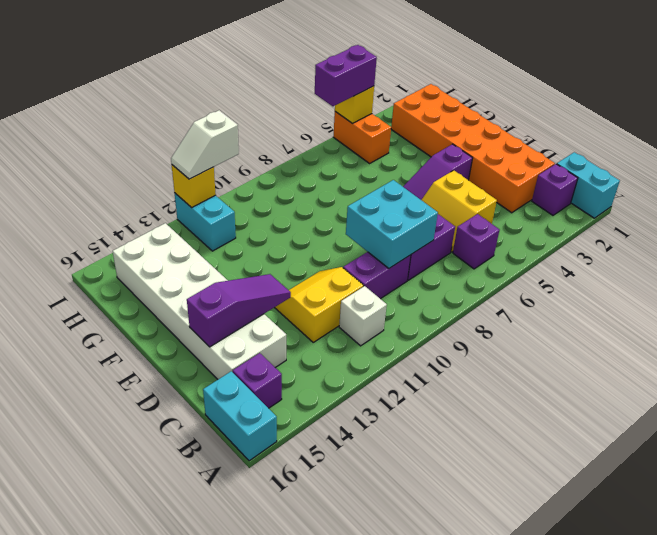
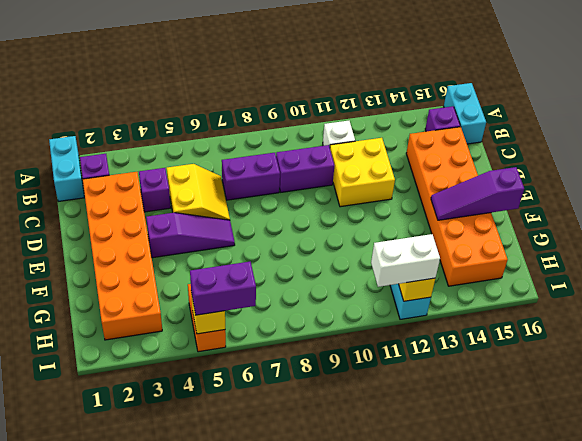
purple 1x1 brick [453,214,499,269] -> purple 1x1 brick moved to [139,168,171,212]
cyan 2x2 brick [346,180,438,268] -> none
yellow 2x2 slope [274,267,364,342] -> yellow 2x2 brick [330,138,395,207]
white 2x6 brick [113,223,286,379] -> orange 2x6 brick [406,127,508,286]
purple 1x3 slope [187,274,291,347] -> purple 1x3 slope moved to [431,167,524,220]
white 1x2 slope [171,110,239,179] -> white 1x2 brick [371,234,440,287]

